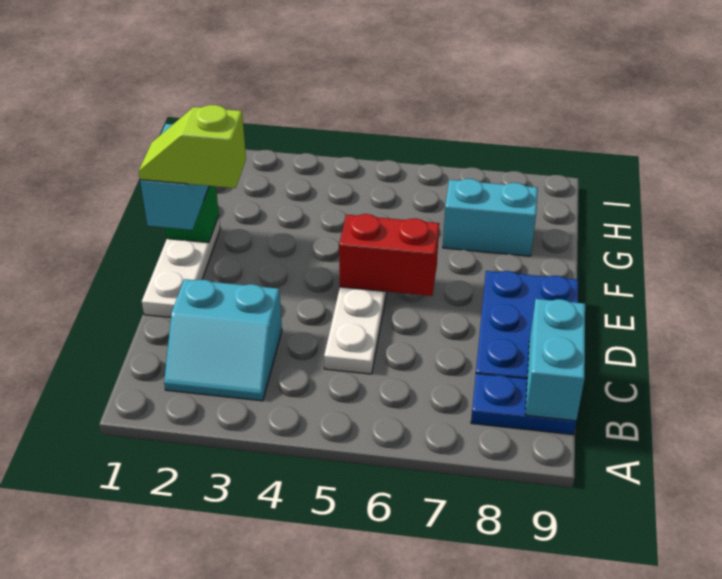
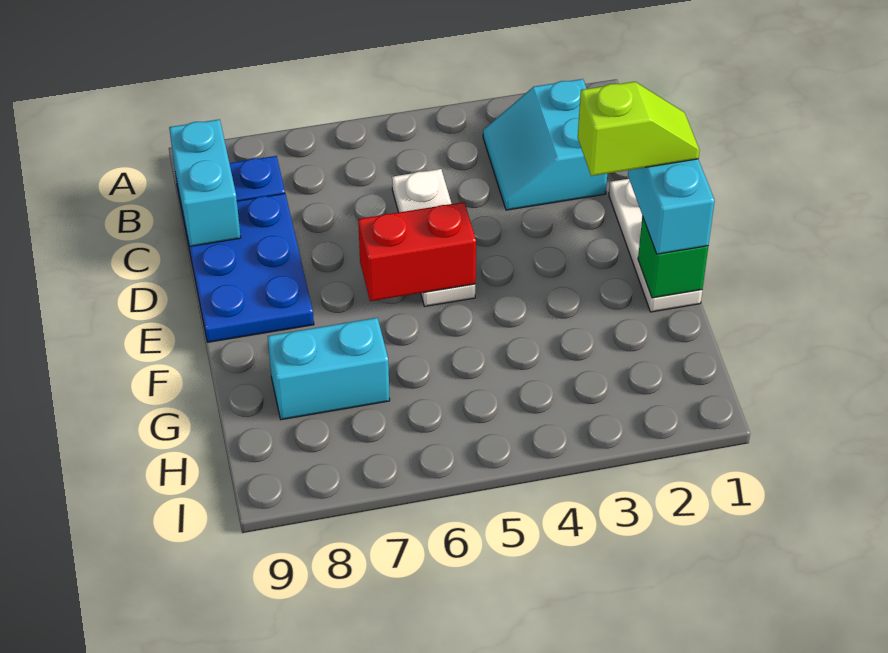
cyan 2x2 slope [164,279,282,401] -> cyan 2x2 slope turned to [483,79,607,210]

